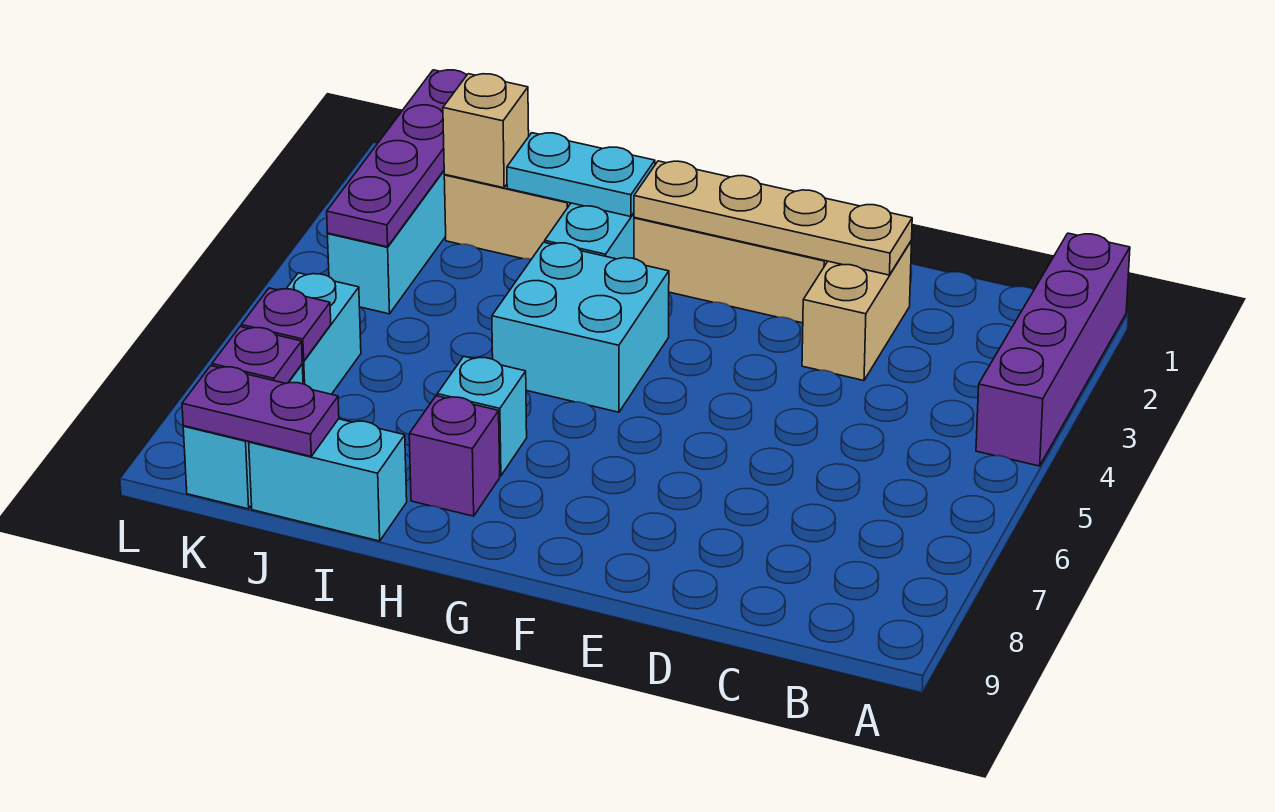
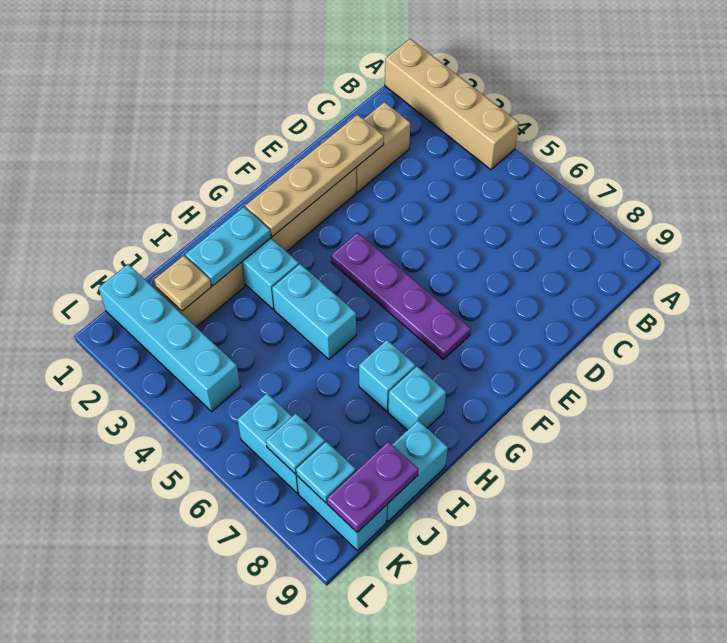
purple 1x4 brick [976,233,1130,466] -> tan 1x4 brick [385,39,519,170]
tan 1x2 brick [802,241,912,381] -> tan 1x2 brick turned to [356,102,411,192]
cyan 2x2 brick [492,242,669,412] -> cyan 1x2 brick [272,264,356,359]
purple 1x1 brick [409,396,500,516] -> cyan 1x1 brick [388,366,446,430]
tan 1x1 brick [443,74,529,188] -> tan 1x1 plate [154,256,211,311]
purple 1x4 plate [327,70,467,247] -> purple 1x4 plate moved to [331,232,471,359]
purple 1x1 plate [241,288,331,361] -> cyan 1x1 plate [266,413,325,474]
purple 1x1 plate [212,327,302,383] -> cyan 1x1 plate [296,442,356,503]

